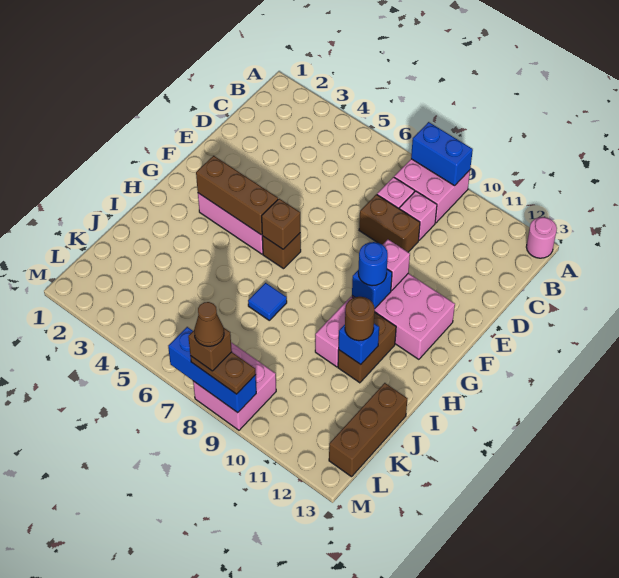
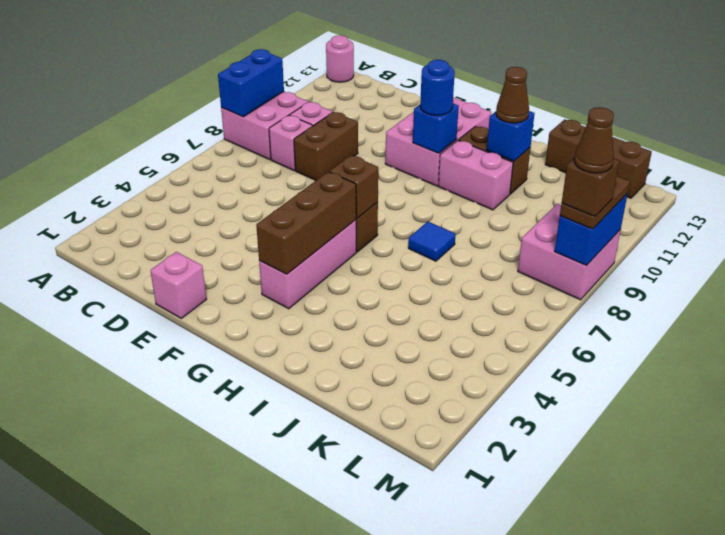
pink 1x1 brick [383,240,410,291] -> pink 1x1 brick moved to [150,252,207,318]
brown 1x1 round brick [345,297,375,341] -> brown 1x1 cone [496,67,529,123]
blue 1x3 brick [168,327,256,413] -> blue 1x2 brick [555,194,627,265]

